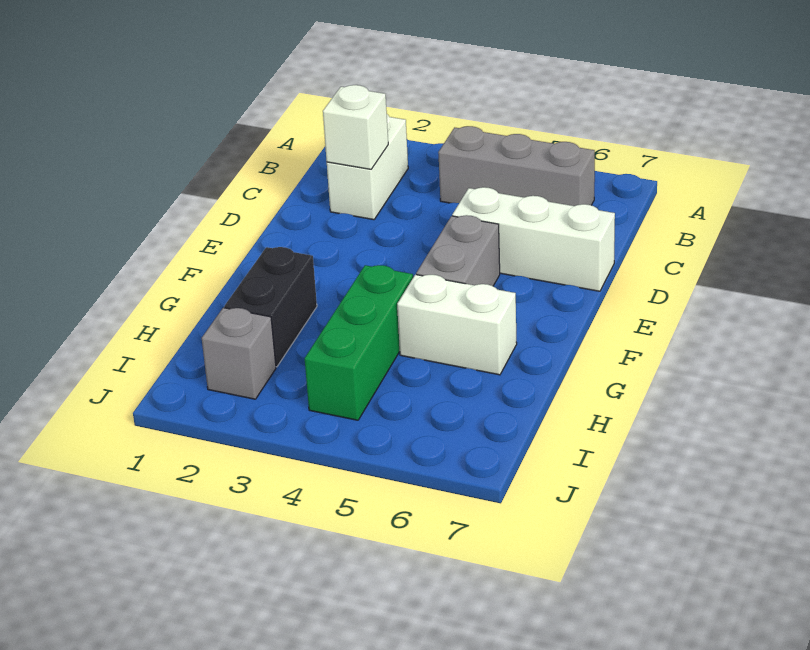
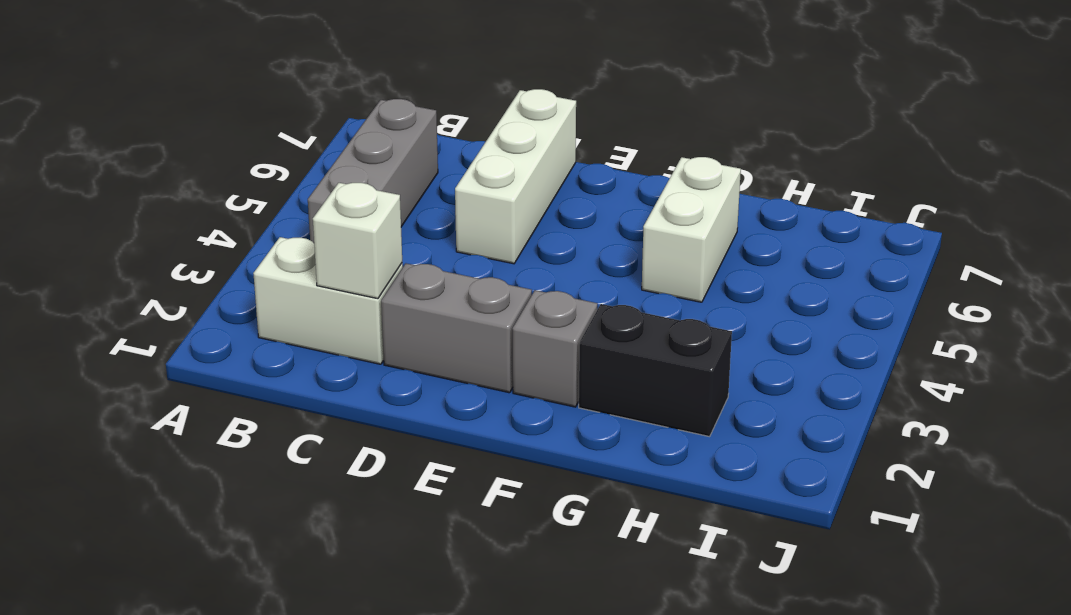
grey 1x2 brick [416,215,500,286] -> grey 1x2 brick moved to [381,263,532,393]
green 1x3 brick [305,265,413,420] -> none
grey 1x1 brick [202,308,276,399] -> grey 1x1 brick moved to [512,290,597,407]

